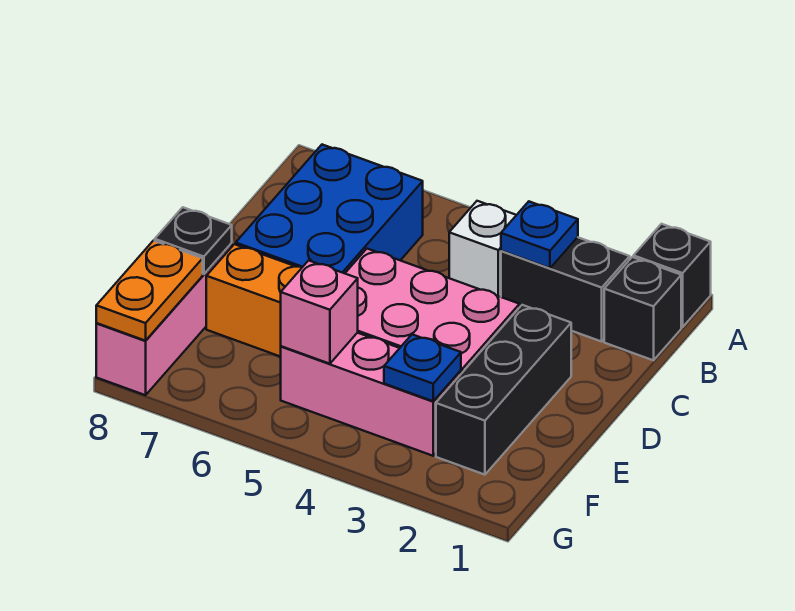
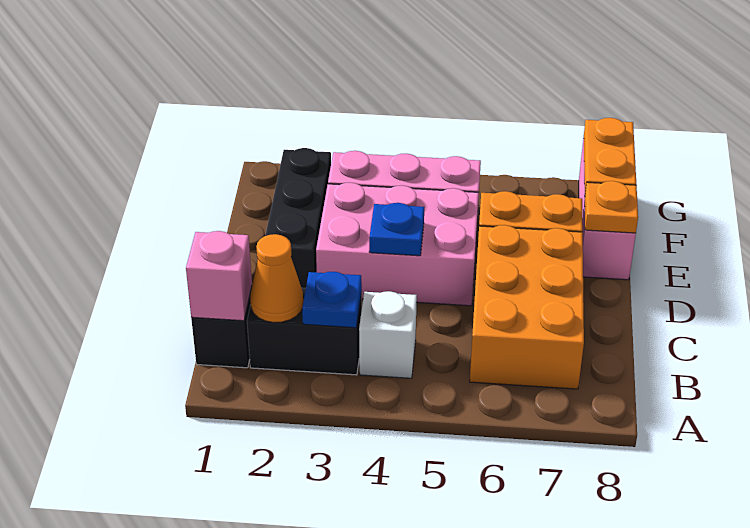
black 1x1 brick [634,224,711,327] -> none
none -> orange 1x1 cone [250,234,303,323]
blue 2x3 brick [236,145,423,273] -> orange 2x3 brick [470,225,584,389]
black 1x1 plate [155,207,232,274] -> orange 1x1 plate [585,181,638,233]
blue 1x1 plate [384,334,461,401] -> blue 1x1 plate moved to [369,203,424,256]
pink 1x1 brick [281,260,358,364] -> pink 1x1 brick moved to [186,231,252,321]

